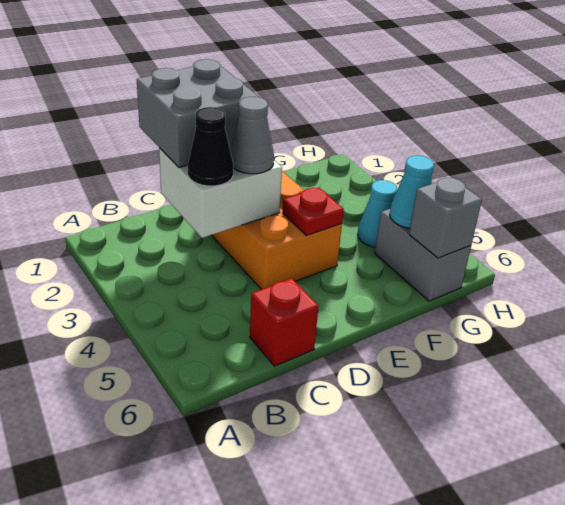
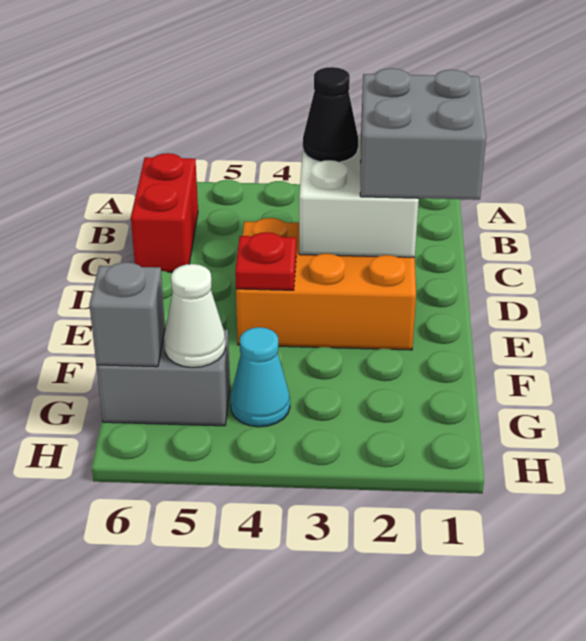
red 1x1 brick [250,278,319,366] -> red 1x2 brick [131,153,198,272]
grey 1x1 cone [230,97,274,174] -> none
cyan 1x1 cone [390,156,434,228] -> white 1x1 cone [164,264,226,368]

